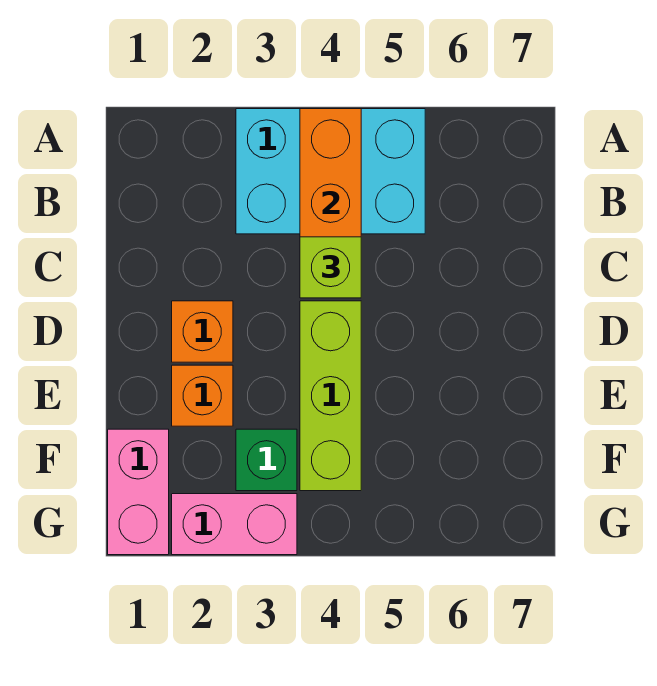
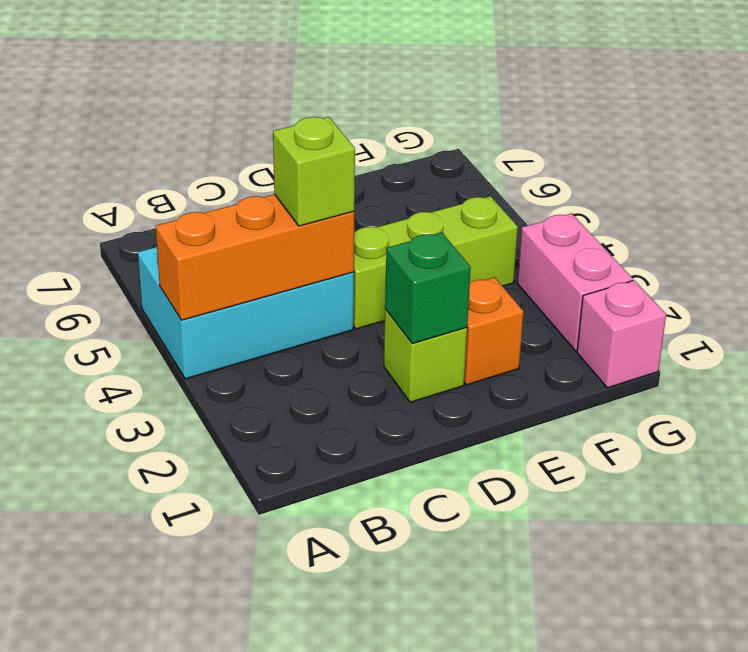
cyan 2x3 brick [236,109,425,234] -> cyan 2x3 brick turned to [138,247,354,379]
orange 1x1 brick [172,301,233,362] -> lime 1x1 brick [384,309,467,402]
pink 1x2 brick [108,429,169,555] -> pink 1x1 brick [577,280,666,388]
green 1x1 brick [236,429,297,491] -> green 1x1 brick moved to [385,232,471,344]

